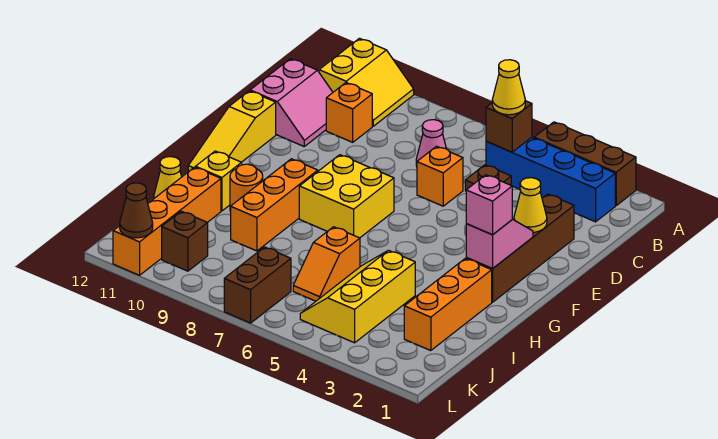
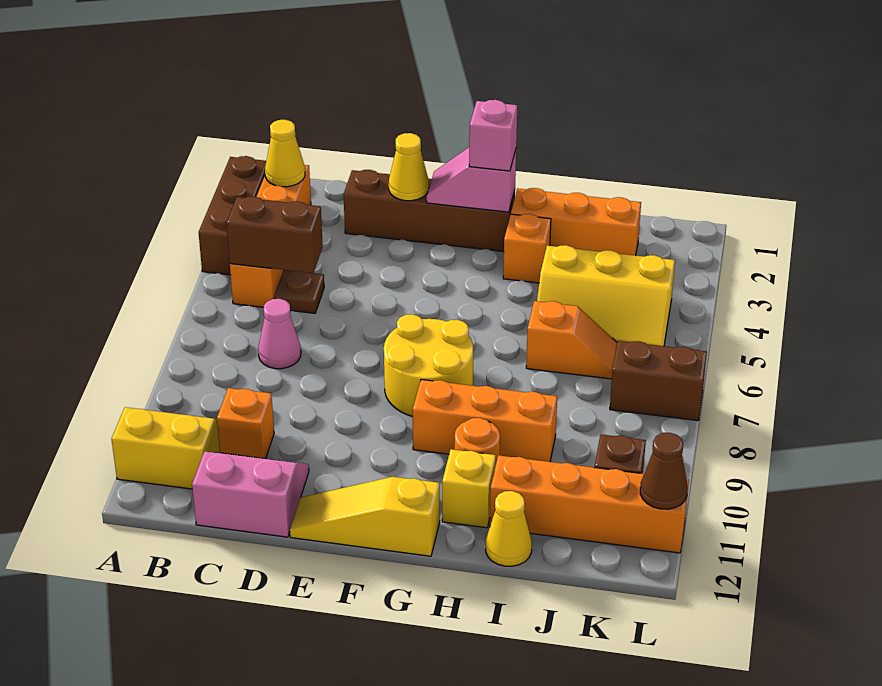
blue 1x4 brick [486,137,615,222] -> orange 1x4 brick [230,165,311,307]
brown 1x1 brick [486,101,532,152] -> brown 1x2 brick [226,196,323,273]
yellow 1x1 cone [492,60,525,115] -> yellow 1x1 cone moved to [265,120,305,187]
orange 1x1 brick [417,146,463,206] -> orange 1x1 brick moved to [503,214,551,283]
yellow 1x3 slope [188,91,276,172] -> yellow 1x3 slope turned to [290,477,440,556]
yellow 2x2 brick [299,155,394,238] -> yellow 2x2 round brick [384,314,473,416]

